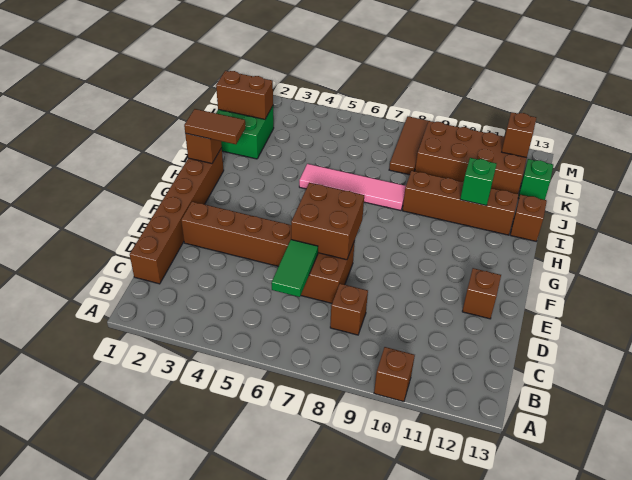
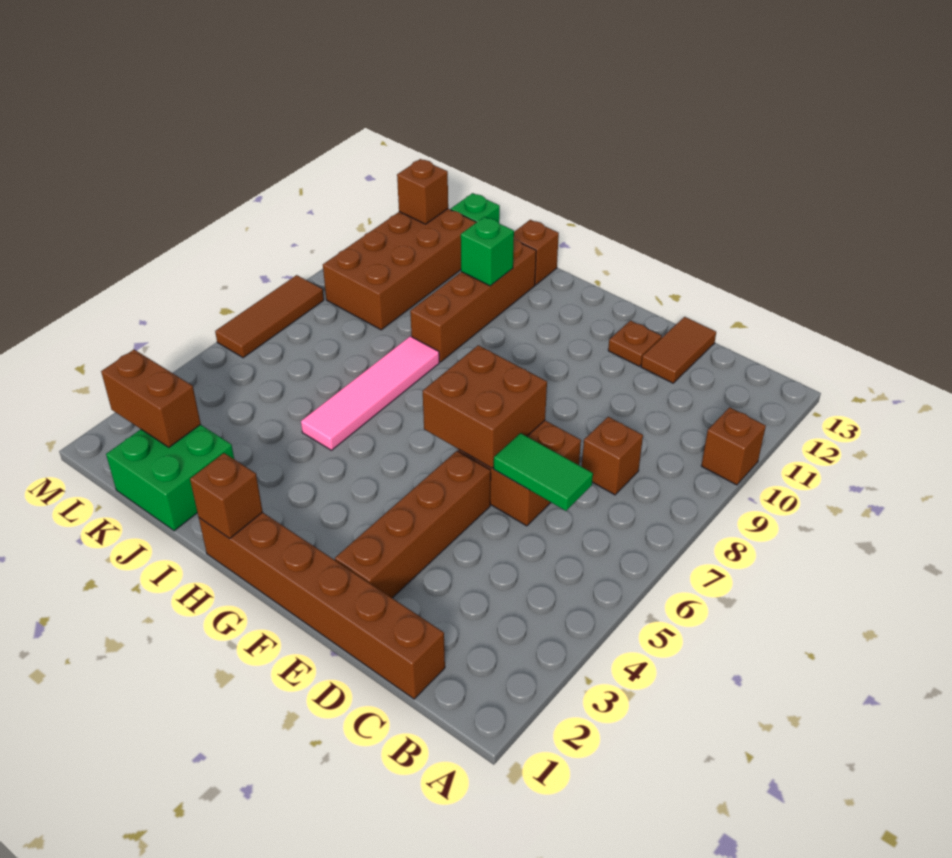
brown 1x1 brick [462,268,501,319] -> brown 1x1 plate [608,321,662,366]
brown 1x2 tile [184,109,245,144] -> brown 1x2 tile moved to [641,317,716,383]
brown 1x2 brick [216,71,273,119] -> brown 1x2 brick turned to [101,350,201,447]
brown 1x3 tile [389,116,428,175] -> brown 1x3 tile turned to [215,275,324,358]

